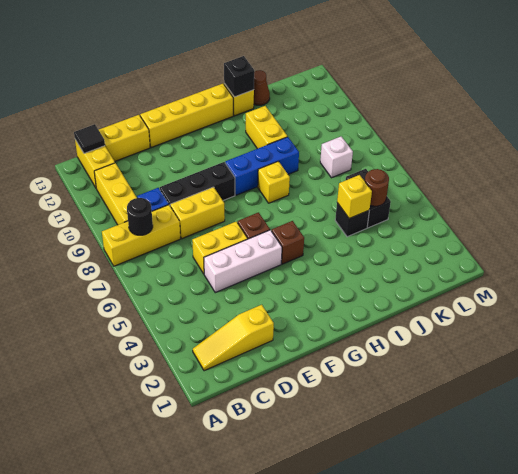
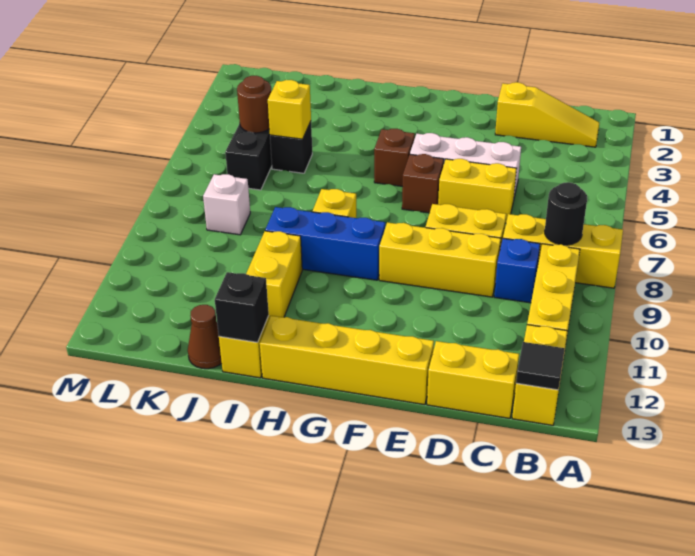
black 1x3 brick [160,162,235,205] -> yellow 1x3 brick [379,222,501,297]

